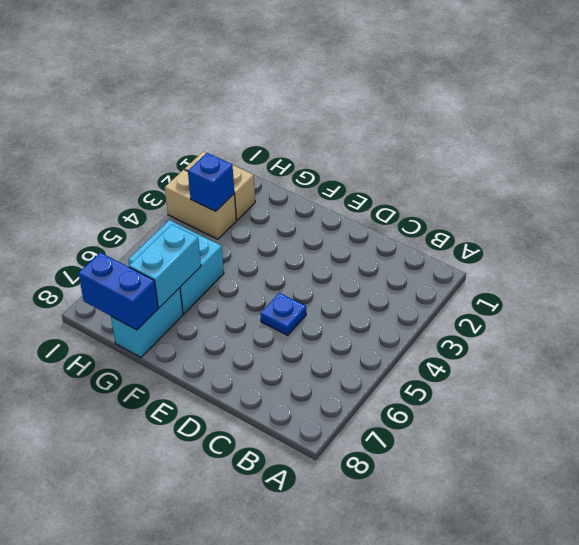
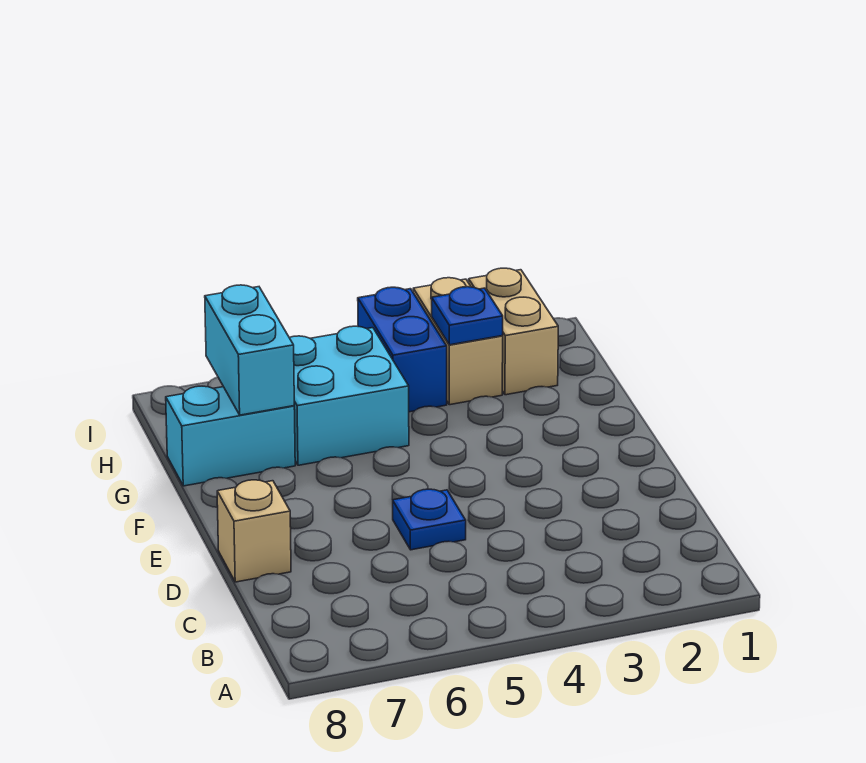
none -> tan 1x1 brick [217,480,291,582]
cyan 1x2 brick [129,225,201,308] -> cyan 1x2 brick turned to [205,285,294,415]
blue 1x2 brick [78,252,158,330] -> blue 1x2 brick moved to [358,287,447,412]
blue 1x1 brick [188,153,234,211] -> blue 1x1 plate [432,287,503,345]

